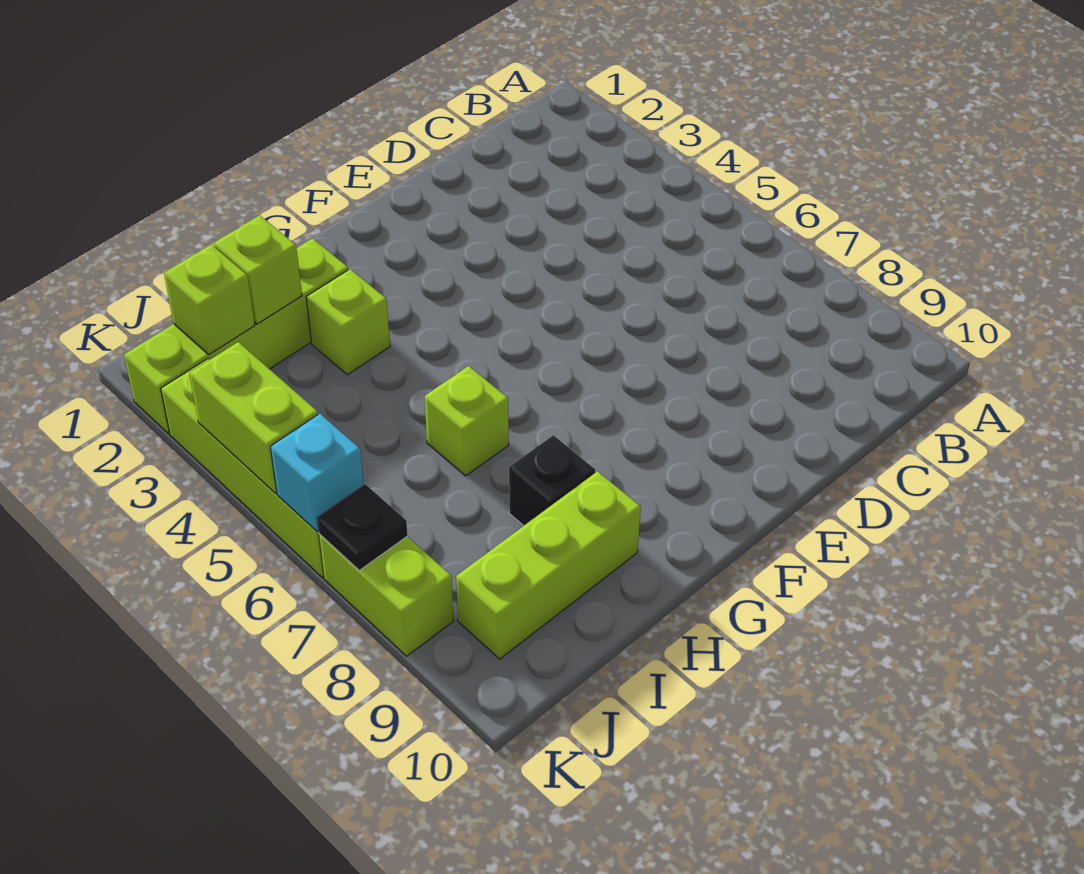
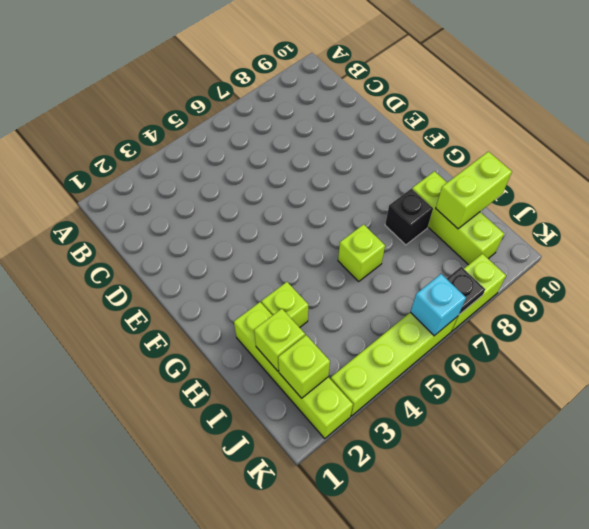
lime 1x2 brick [189,342,318,493] -> lime 1x2 brick moved to [436,151,512,229]

